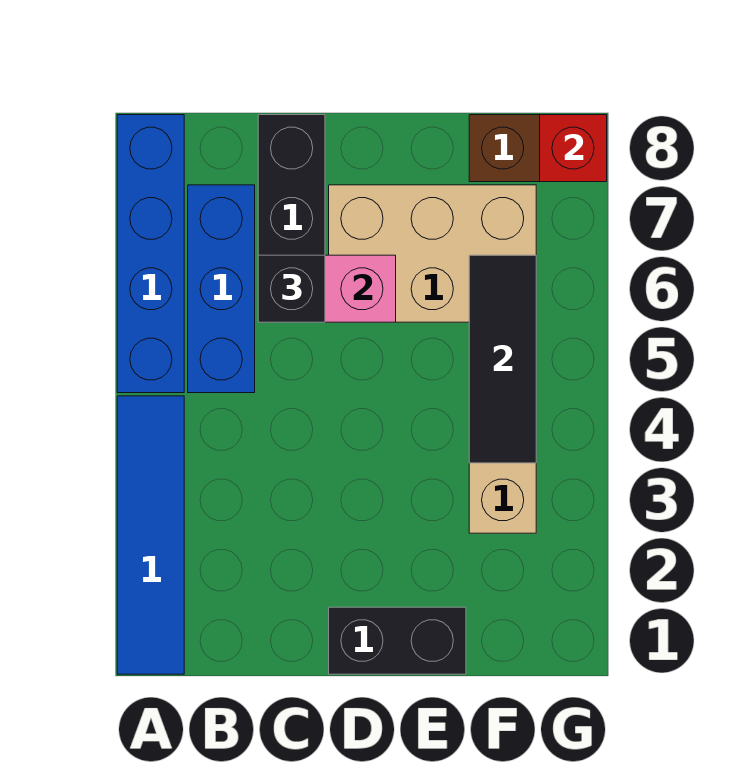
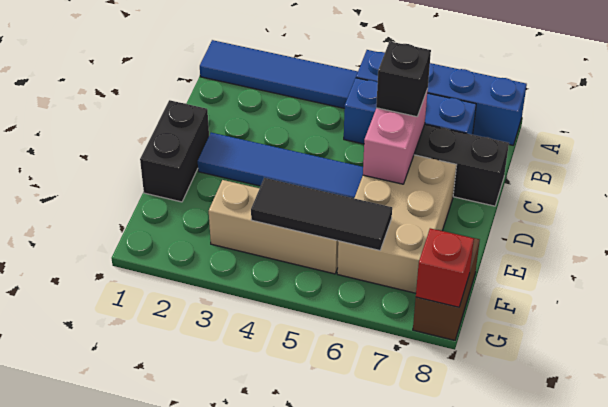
none -> blue 1x4 tile [198,133,363,198]

